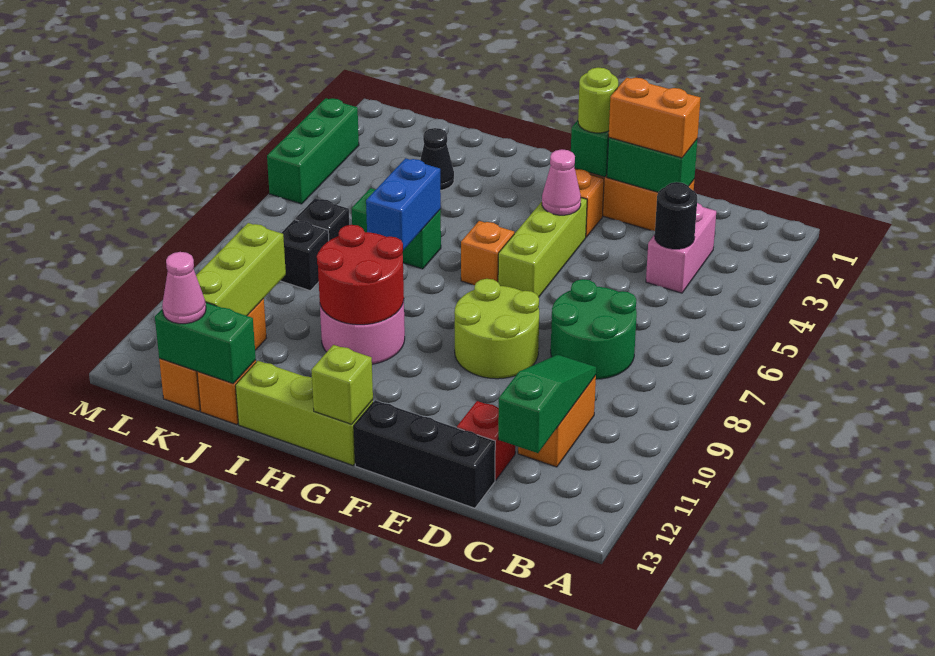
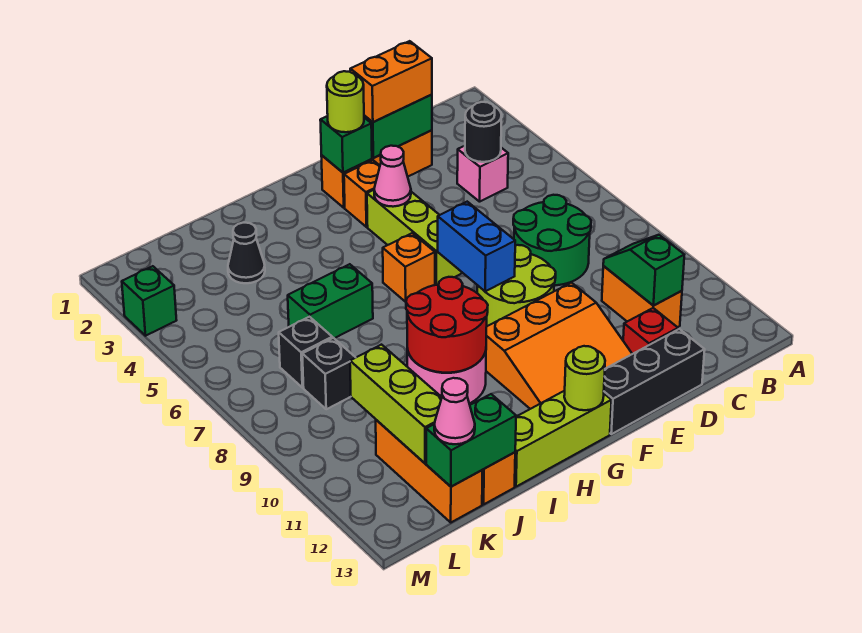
pink 1x2 brick [646,203,716,293] -> pink 1x1 brick [457,146,508,202]
green 1x3 slope [498,355,596,453] -> green 1x2 slope [603,235,684,305]
none -> orange 3x3 slope [486,283,632,409]
lime 1x1 brick [311,345,373,424] -> lime 1x1 round brick [564,346,605,410]
blue 1x2 brick [366,158,441,250] -> blue 1x2 brick moved to [438,202,515,291]
green 1x3 brick [267,98,359,204] -> green 1x1 brick [122,266,177,336]

